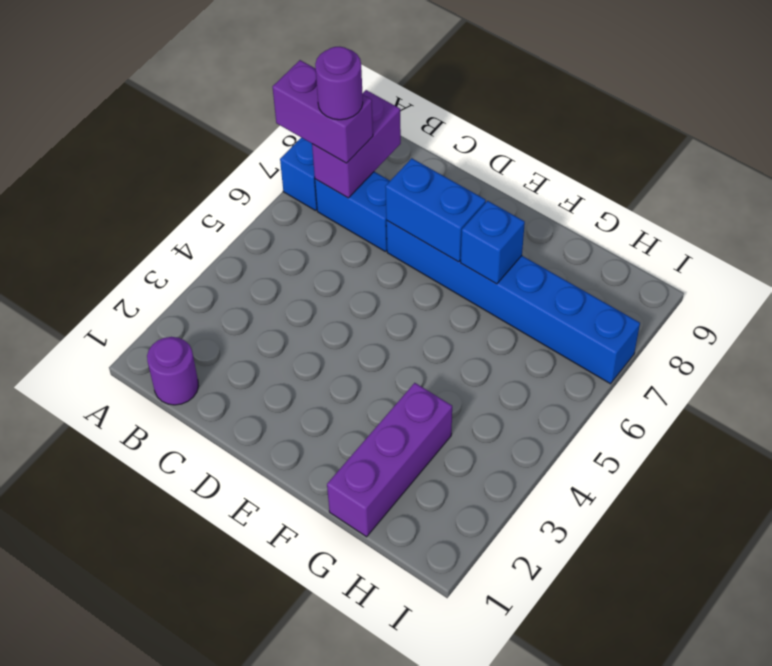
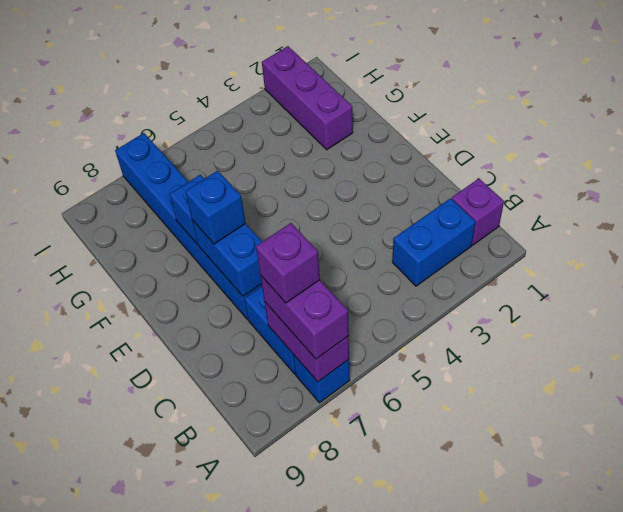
purple 1x1 round brick [147,337,198,405] -> purple 1x1 brick [452,179,504,245]
none -> blue 1x2 brick [392,198,475,286]
purple 1x2 brick [312,90,401,198] -> purple 1x2 brick turned to [265,302,349,382]
purple 1x1 round brick [315,47,363,120] -> purple 1x1 brick [256,223,320,303]
none -> blue 1x1 brick [185,171,246,244]
purple 1x3 brick [327,383,452,537] -> purple 1x3 brick turned to [262,46,353,150]

